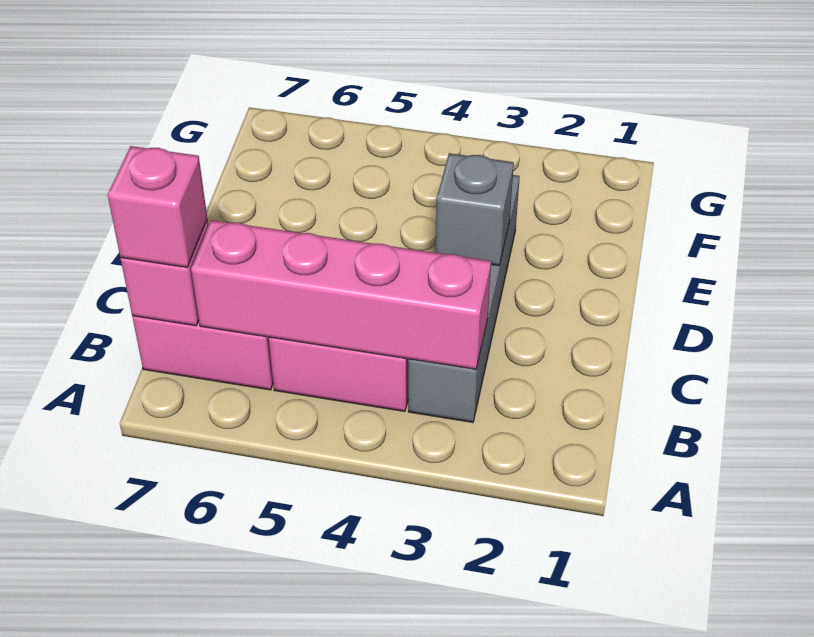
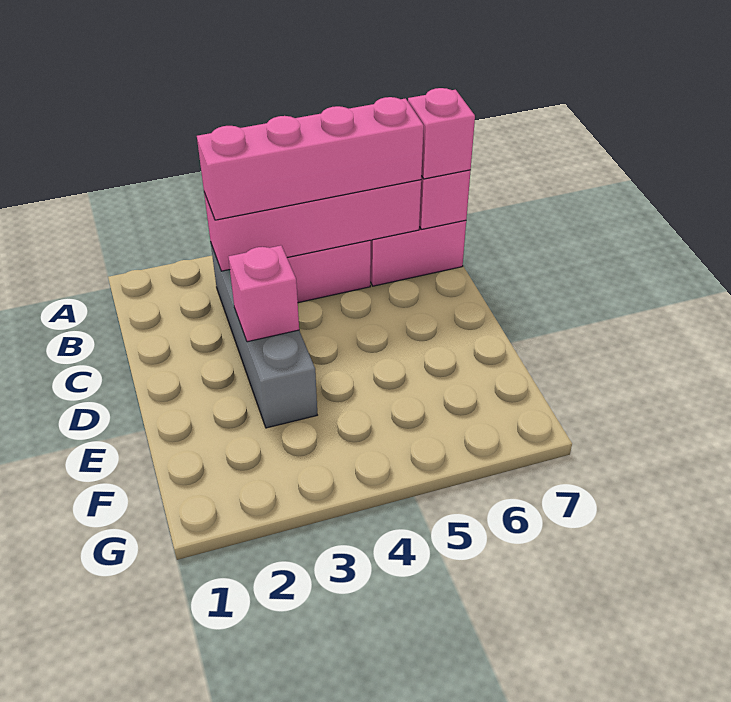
none -> pink 1x4 brick [197,97,424,220]
grey 1x1 brick [436,153,514,266] -> pink 1x1 brick [228,245,299,342]

